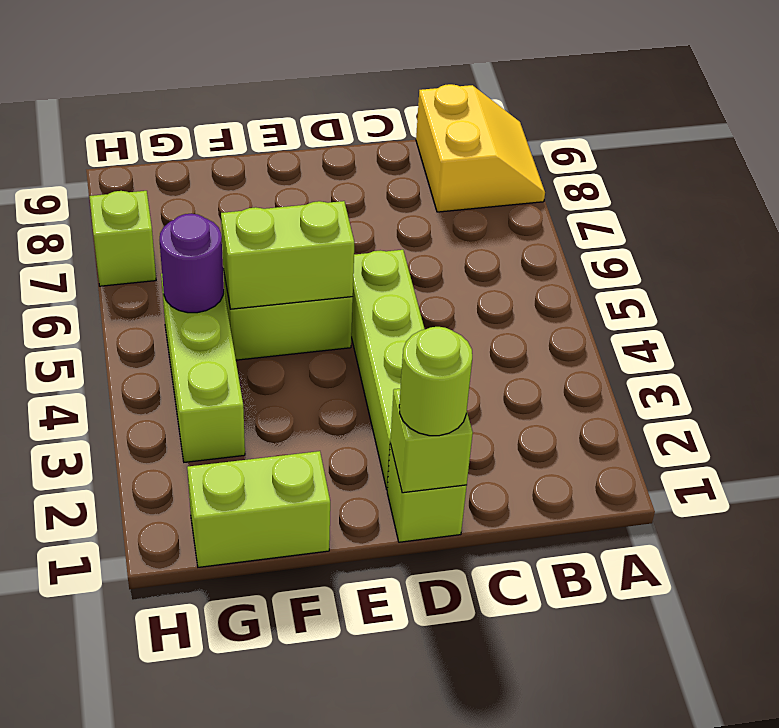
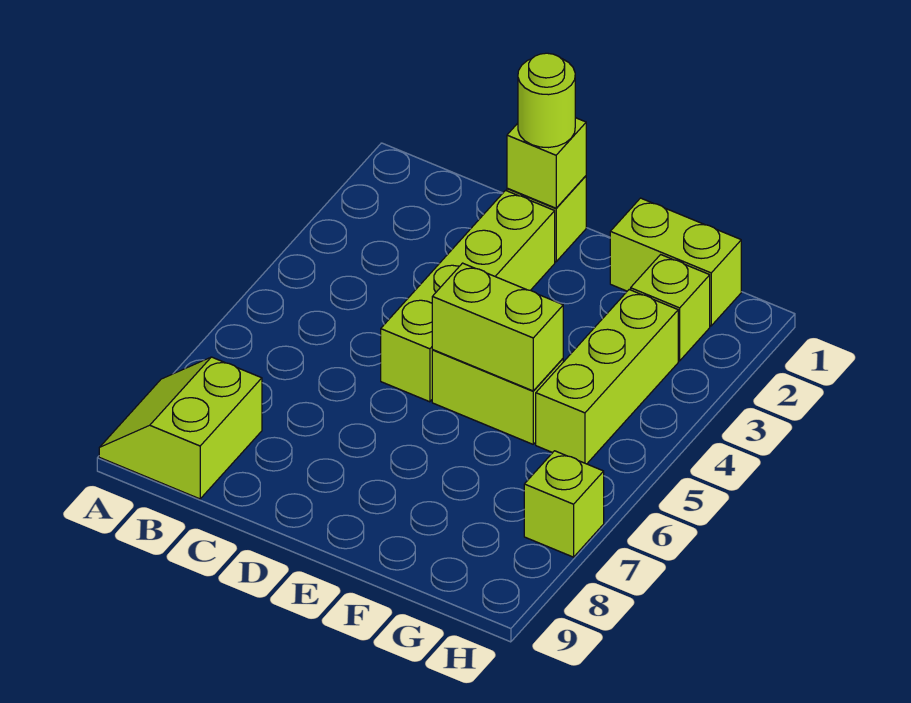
yellow 2x2 slope [416,84,545,212] -> lime 2x2 slope [99,357,262,499]
none -> lime 1x1 brick [631,255,710,361]
purple 1x1 round brick [160,214,224,313] -> none

